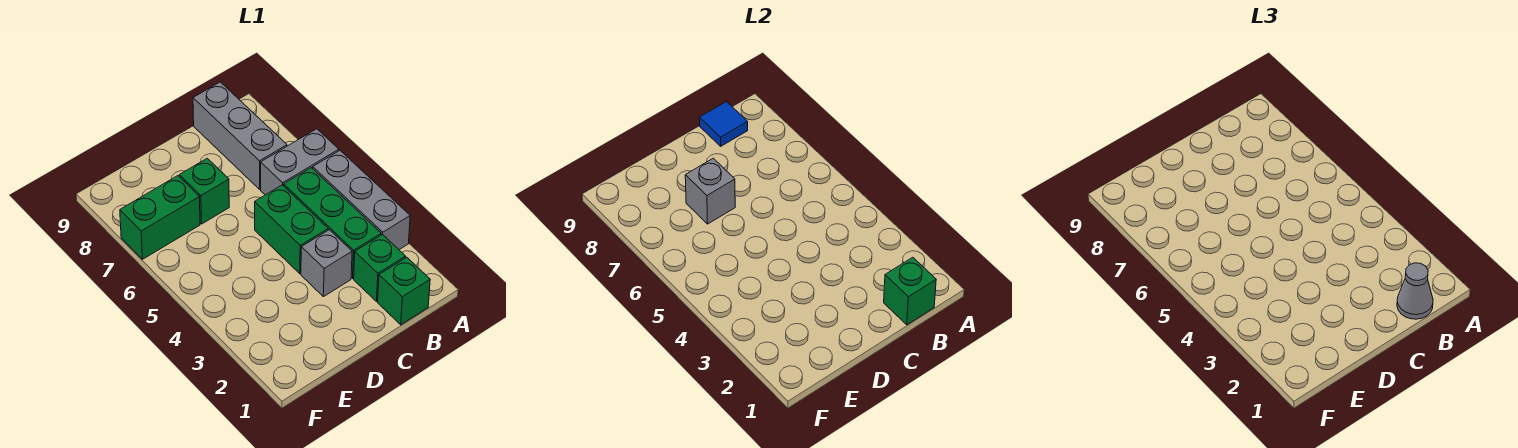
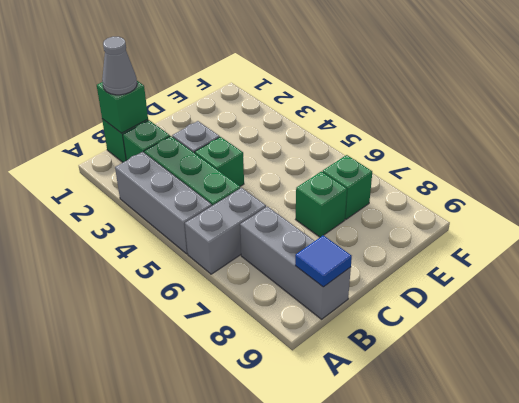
green 1x2 brick [255,185,328,274] -> green 1x1 brick [195,137,244,186]
grey 1x1 brick [685,158,735,224] -> none
green 1x2 brick [120,176,200,259] -> green 1x1 brick [323,155,372,219]

